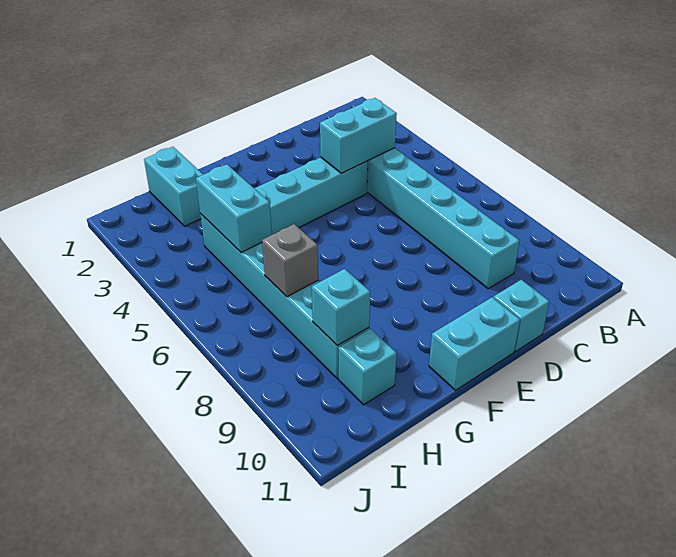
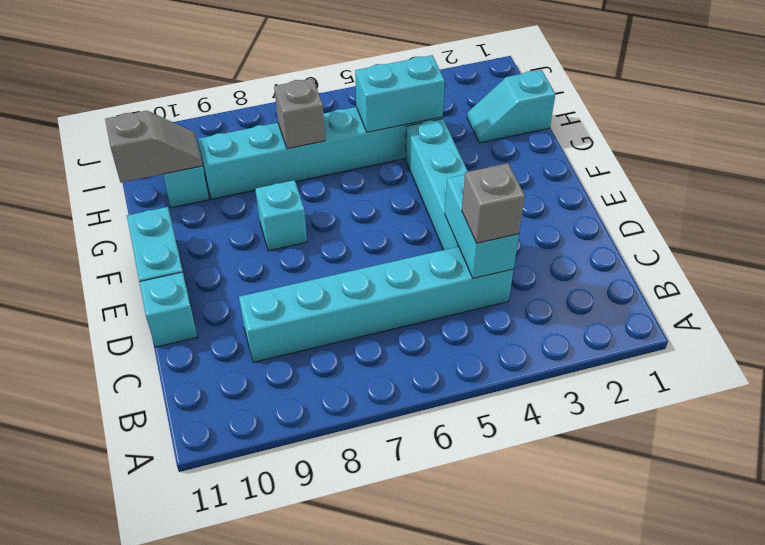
none -> grey 1x1 brick [462,163,525,243]
cyan 1x2 brick [144,147,203,226] -> cyan 1x2 slope [467,70,556,143]
cyan 1x1 brick [312,269,370,345] -> cyan 1x1 brick moved to [255,180,307,251]
none -> grey 1x2 slope [105,111,203,183]

